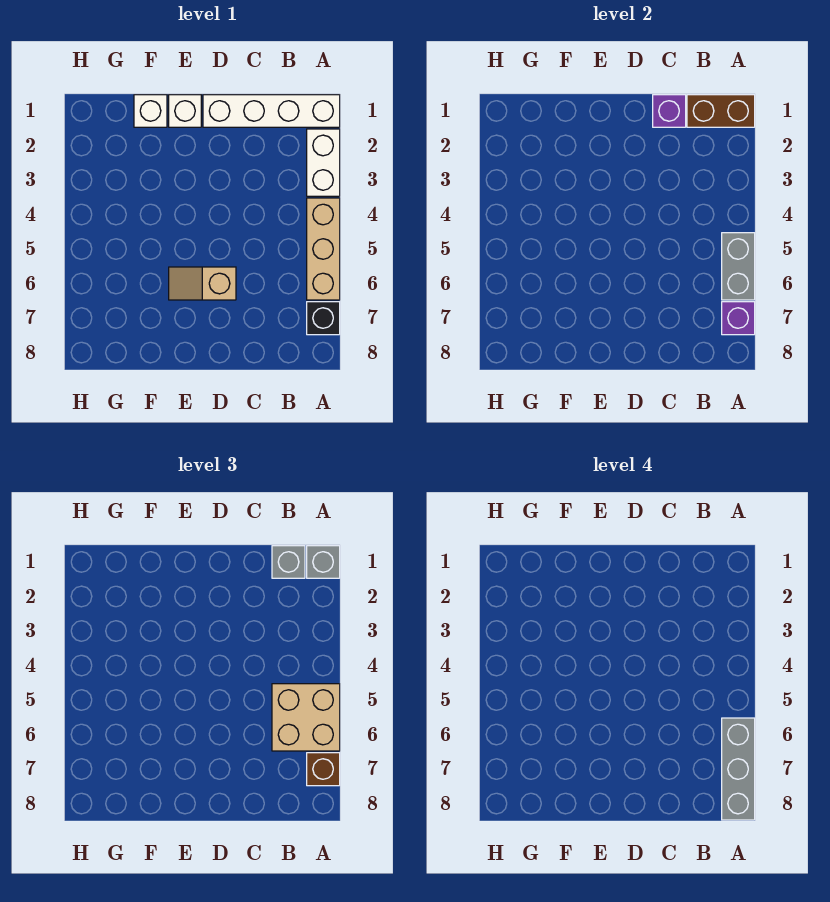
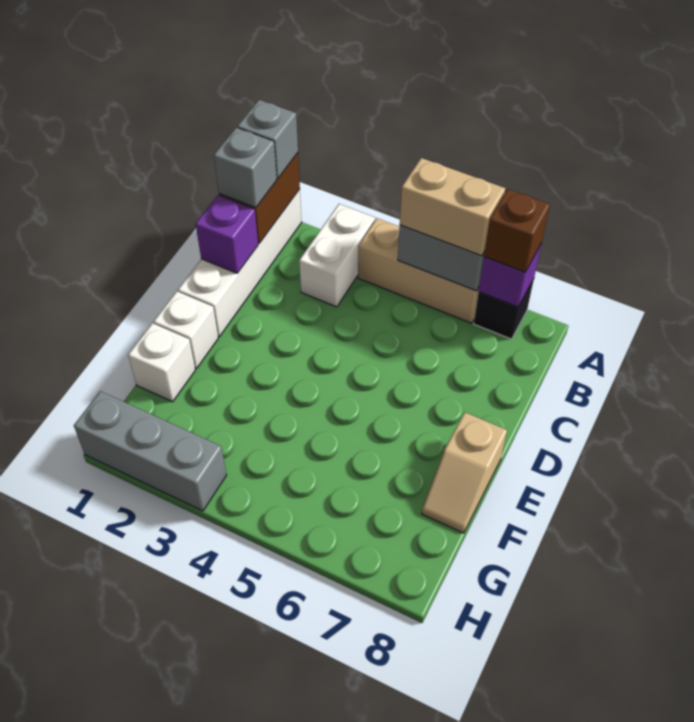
white 1x2 brick [307,129,340,196] -> white 1x2 brick turned to [299,204,375,307]
tan 2x2 brick [272,684,340,751] -> tan 1x2 brick [400,158,505,256]
grey 1x3 brick [722,718,755,820] -> grey 1x3 brick moved to [74,391,226,511]
tan 1x2 slope [169,267,236,300] -> tan 1x2 slope moved to [422,413,507,533]

